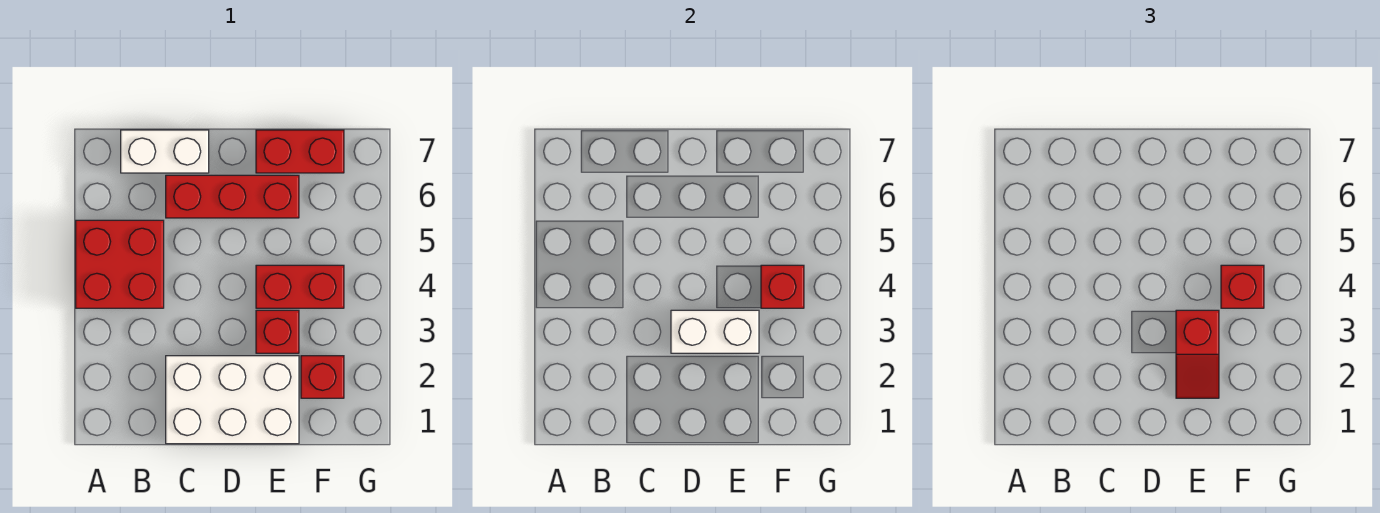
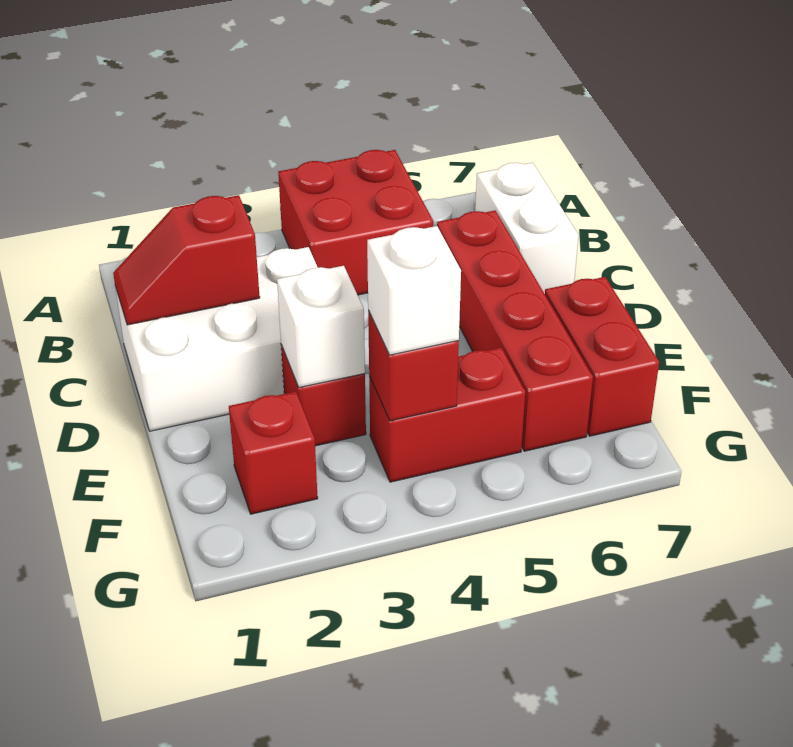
white 2x3 brick [166,356,299,444] -> white 2x3 brick turned to [115,247,318,431]
red 1x3 brick [166,175,299,218] -> red 1x4 brick [437,211,593,451]
white 1x2 brick [671,310,759,353] -> white 1x1 brick [277,266,365,388]
red 1x2 slope [1176,310,1219,398] -> red 1x2 slope moved to [113,195,260,325]
red 1x2 brick [256,265,344,308] -> red 1x2 brick turned to [369,347,525,482]
red 1x1 brick [1221,265,1264,308] -> white 1x1 brick [367,226,461,355]

